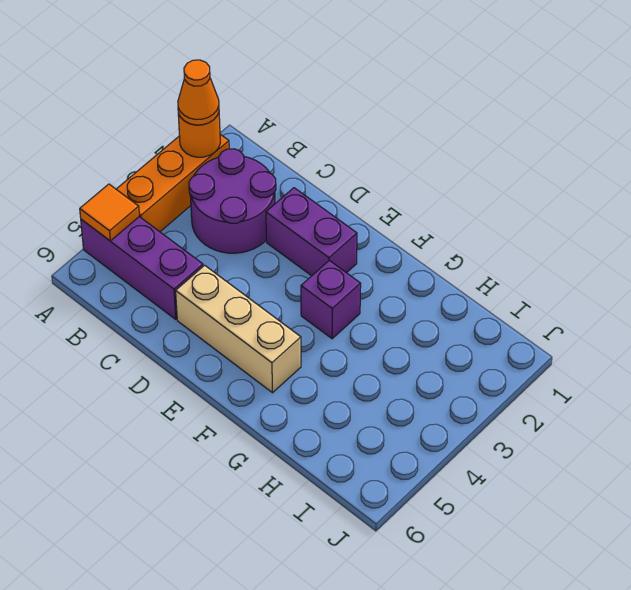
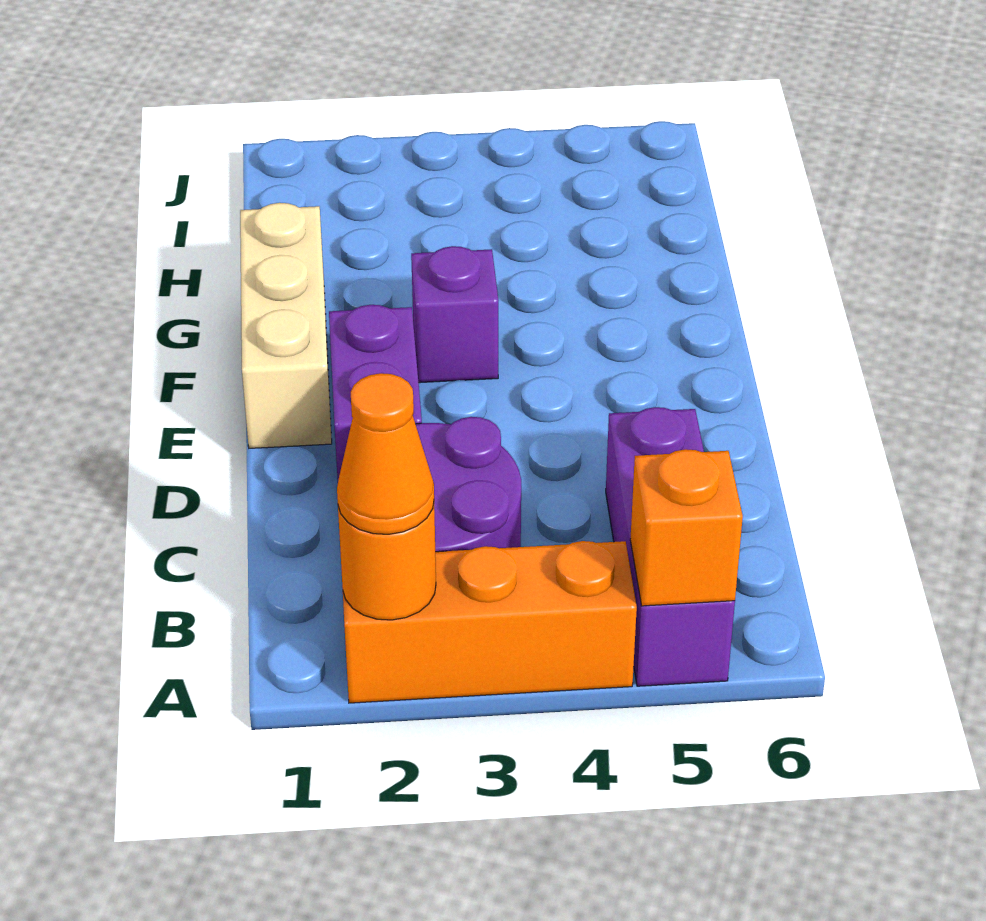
orange 1x1 tile [80,184,139,241] -> orange 1x1 brick [630,449,743,606]
tan 1x3 brick [176,265,301,393] -> tan 1x3 brick moved to [240,203,332,448]

